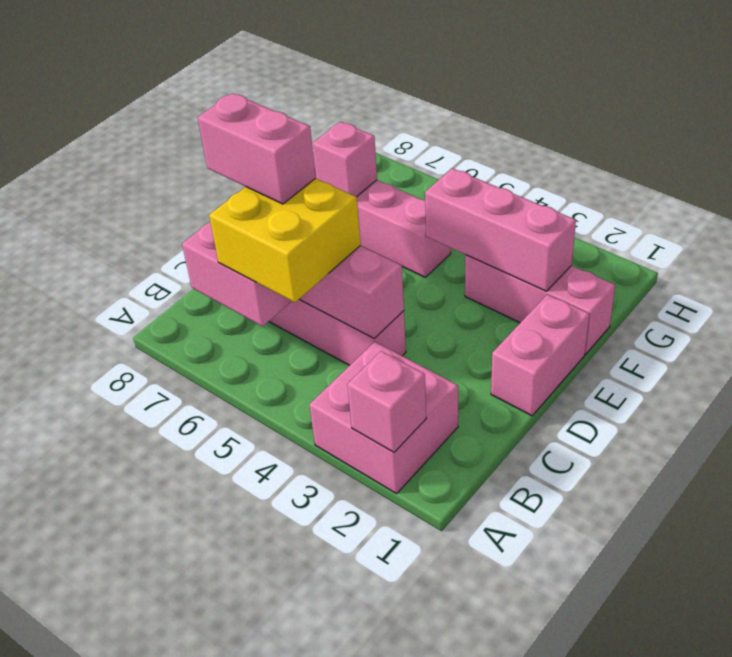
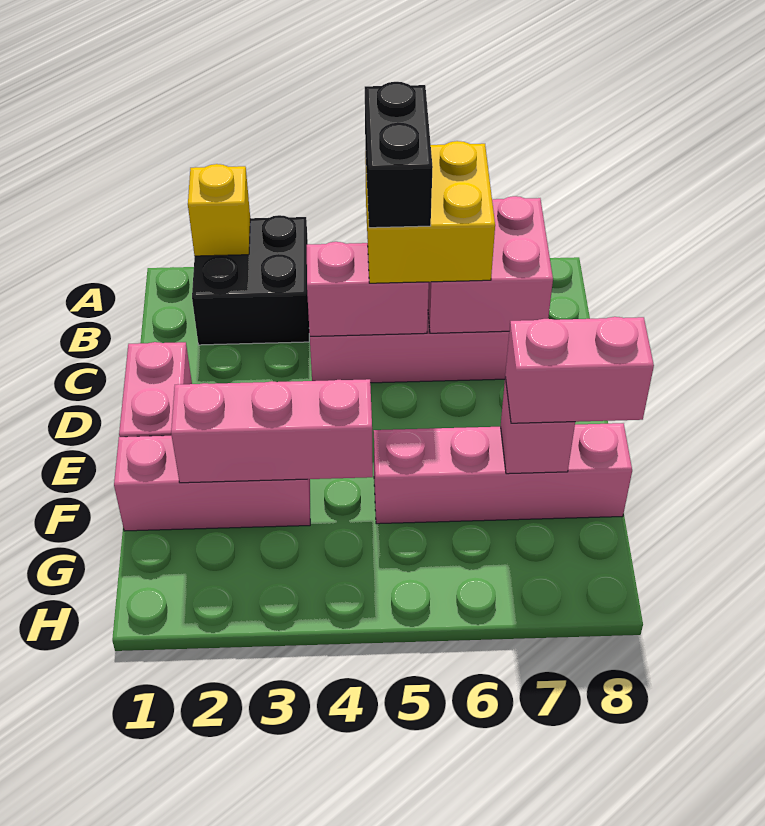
pink 2x2 brick [309,342,458,494] -> black 2x2 brick [192,215,309,345]
pink 1x1 brick [347,351,426,452] -> yellow 1x1 brick [188,164,250,256]
none -> black 1x2 brick [365,82,433,228]
pink 1x2 brick [198,93,316,204] -> pink 1x2 brick moved to [505,317,654,423]

